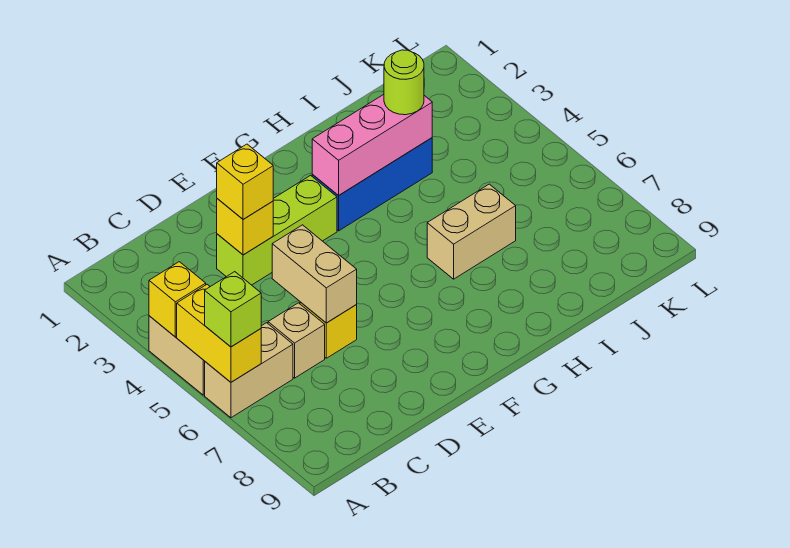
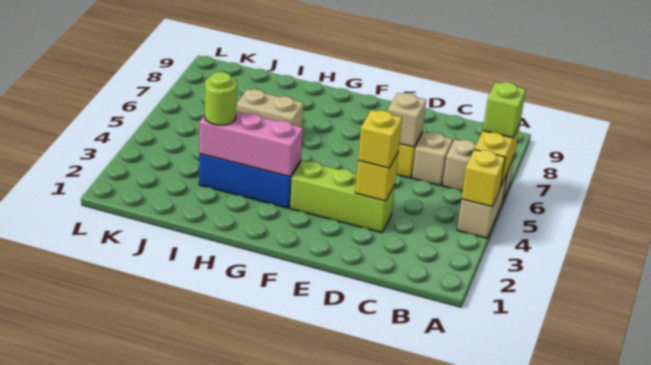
tan 1x2 brick [272,225,357,323] -> tan 1x1 brick [388,93,426,147]

